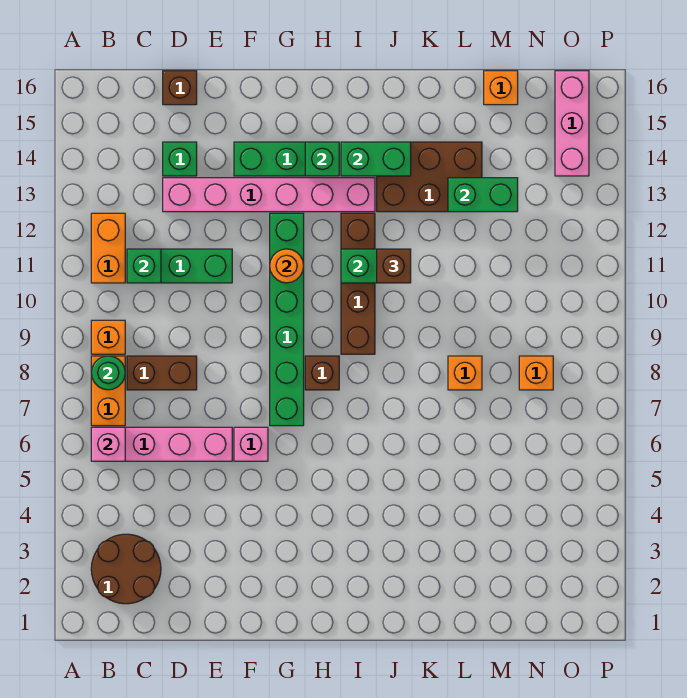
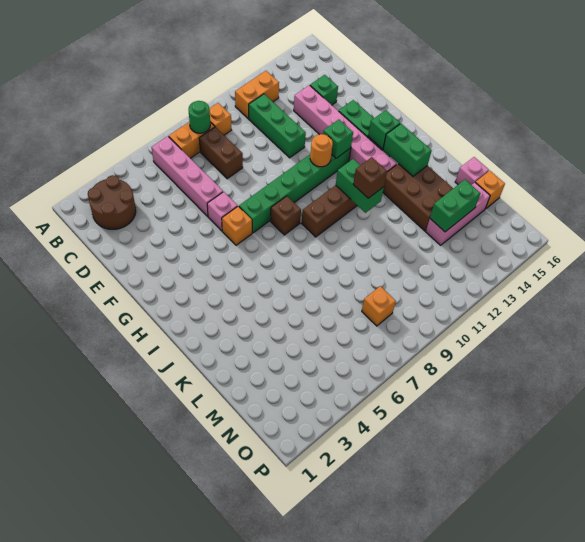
pink 1x1 brick [91,427,125,461] -> pink 1x1 brick moved to [455,157,489,185]
green 1x1 brick [127,249,161,283] -> green 1x1 brick moved to [323,119,353,158]
brown 1x1 brick [163,71,197,105] -> none
orange 1x1 brick [448,356,482,390] -> orange 1x1 brick moved to [222,206,252,245]
green 1x2 brick [448,178,518,212] -> green 1x2 brick turned to [430,180,480,232]
pink 1x3 brick [555,71,589,176] -> pink 1x3 brick moved to [426,183,490,245]

